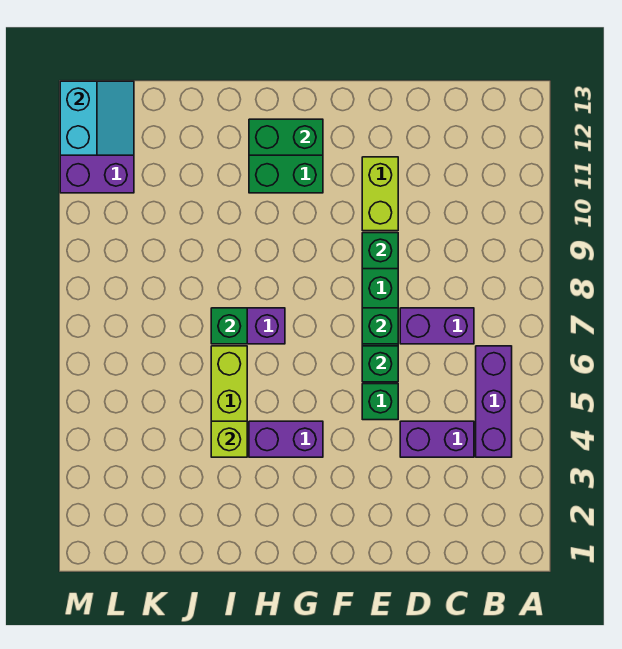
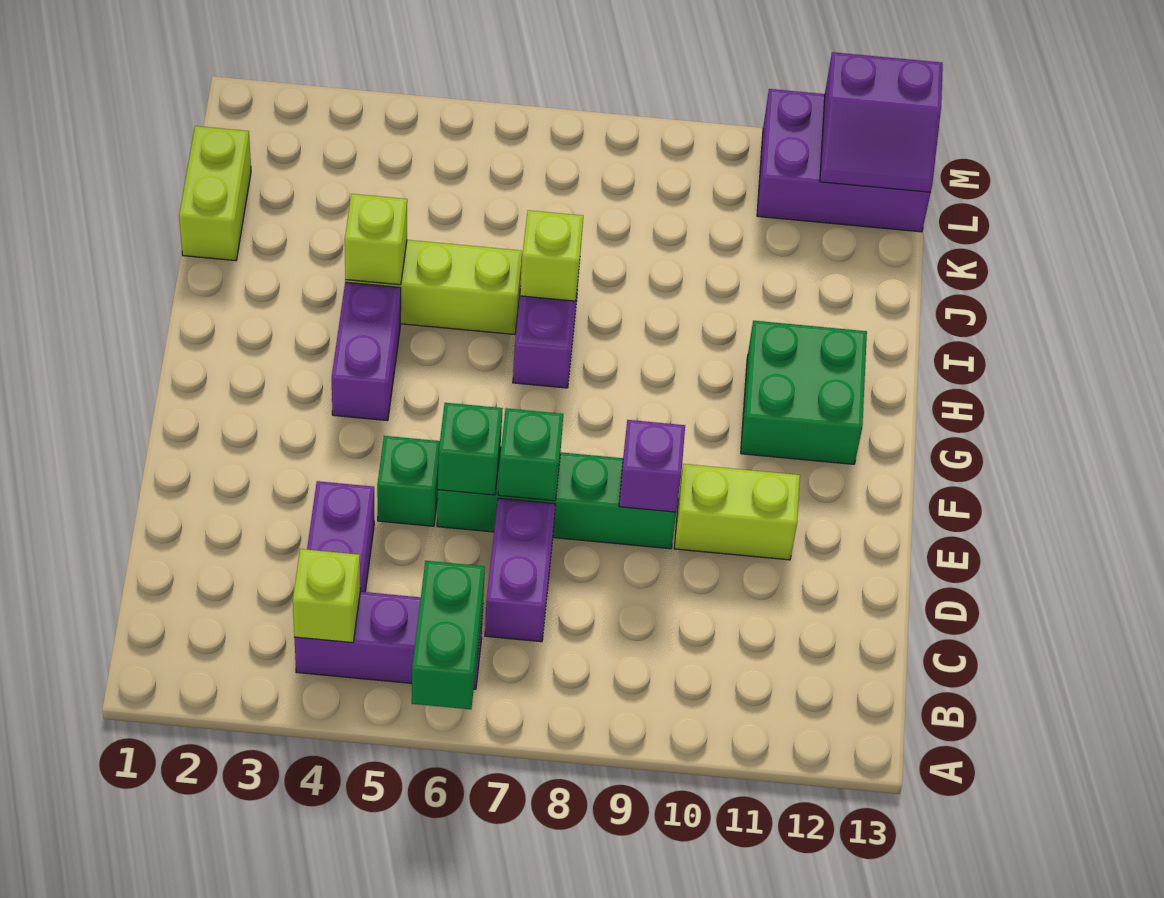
none -> lime 1x1 brick [293,549,361,643]
green 1x1 brick [362,233,398,269] -> purple 1x1 brick [619,420,685,512]
green 1x2 brick [249,119,323,155] -> green 1x2 brick moved to [412,561,485,709]
green 1x1 brick [211,308,247,344] -> lime 1x1 brick [520,210,583,301]
none -> lime 1x2 brick [179,126,251,261]
cyan 2x2 slope [60,81,134,155] -> purple 2x2 slope [820,52,943,192]

